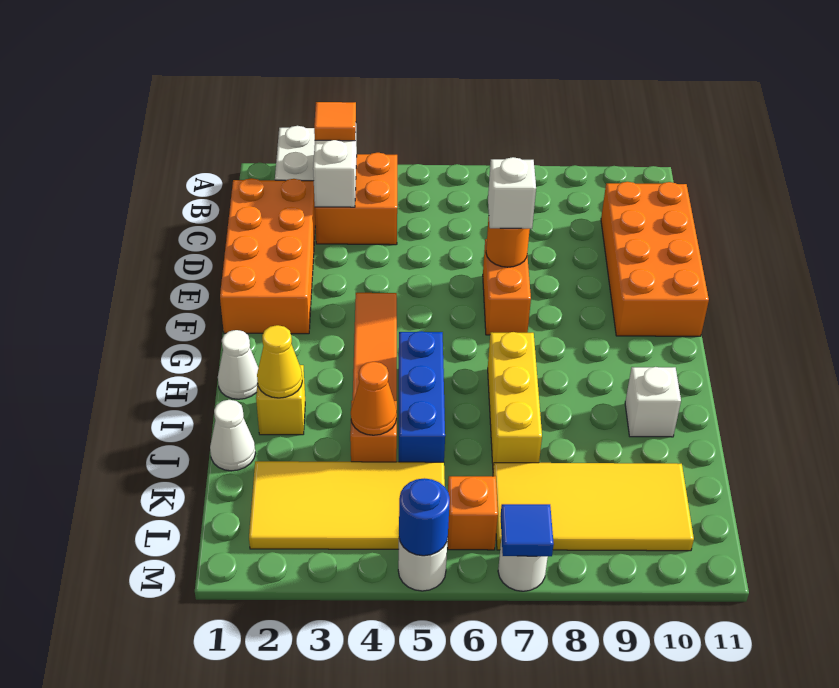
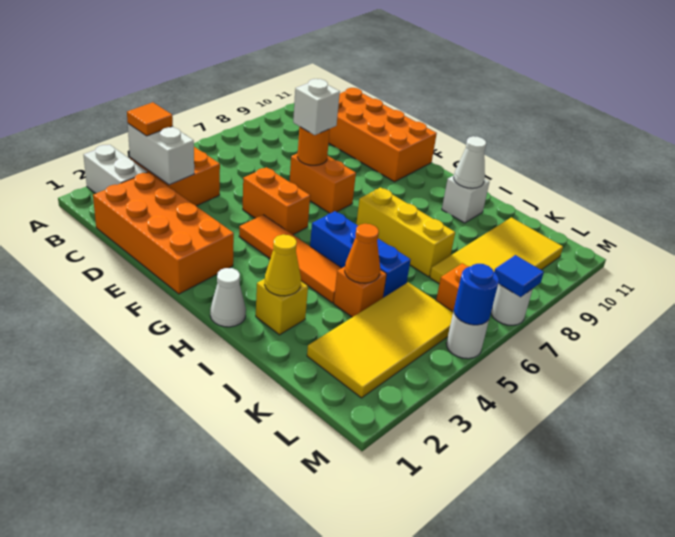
none -> orange 1x2 brick [243,167,310,235]
white 1x1 cone [210,400,256,471] -> white 1x1 cone moved to [454,136,486,188]

